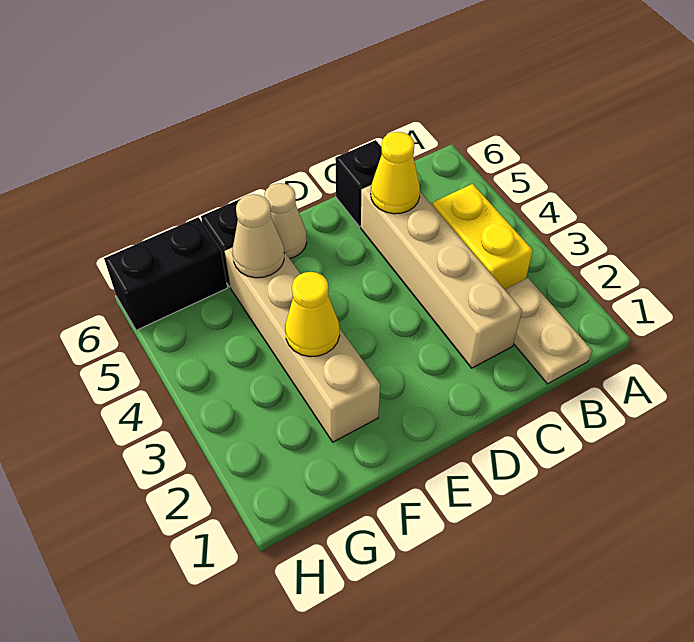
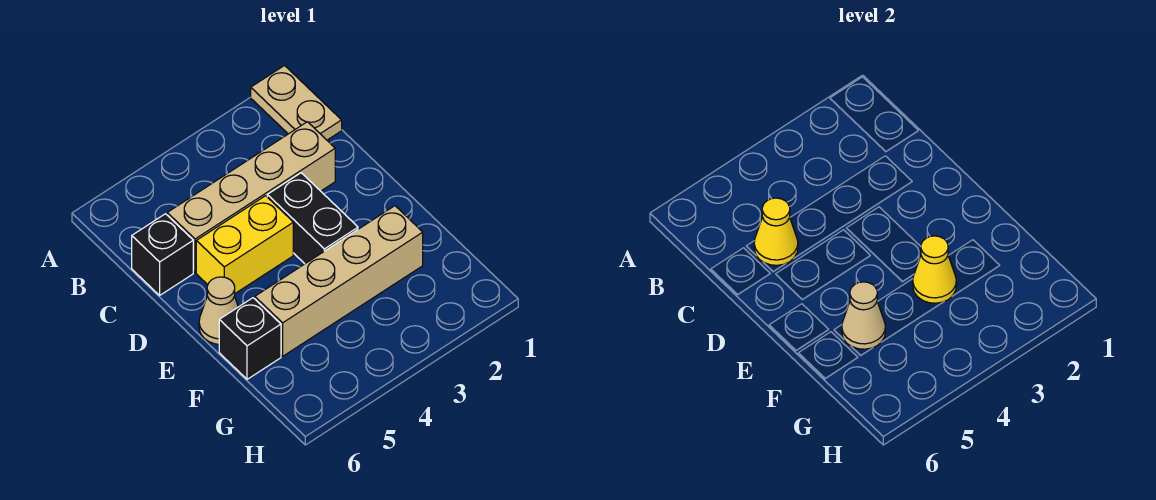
tan 1x2 plate [505,278,592,384] -> tan 1x2 plate turned to [251,66,342,140]
yellow 1x2 brick [432,184,533,290] -> yellow 1x2 brick moved to [196,196,293,293]
black 1x2 brick [104,217,227,330] -> black 1x2 brick moved to [267,173,358,264]

